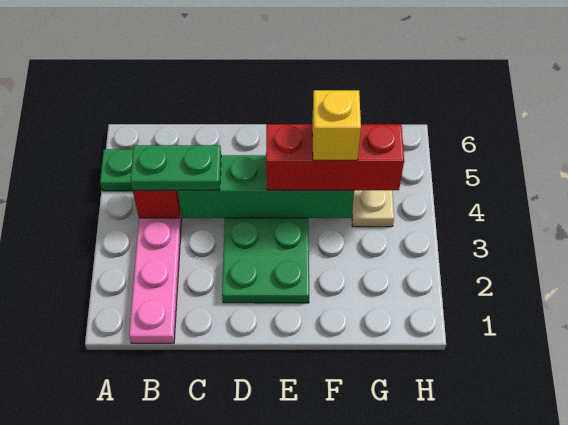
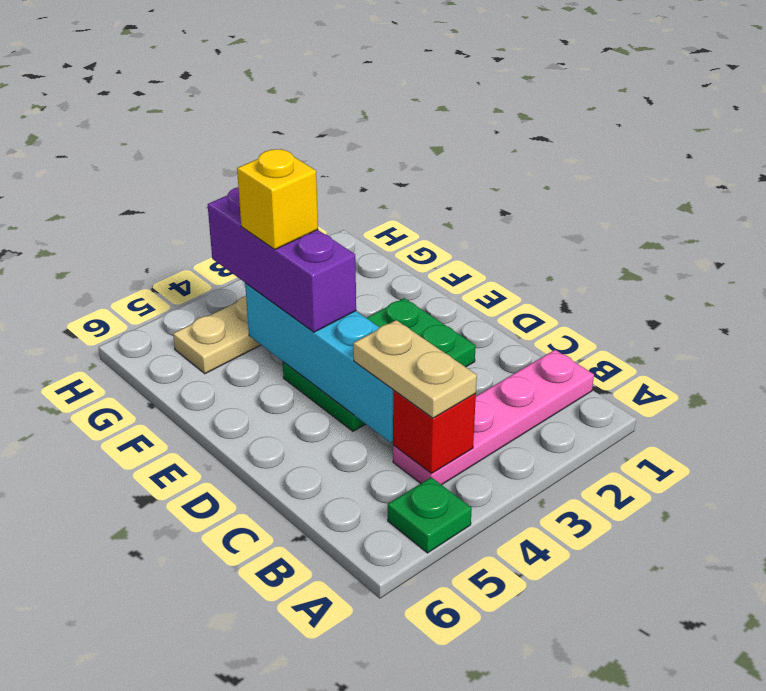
green 1x2 plate [130,145,221,191] -> tan 1x2 plate [353,320,477,418]
green 1x4 brick [177,155,354,218] -> cyan 1x4 brick [245,283,394,443]
red 1x3 brick [266,124,404,190] -> purple 1x3 brick [208,187,356,332]

